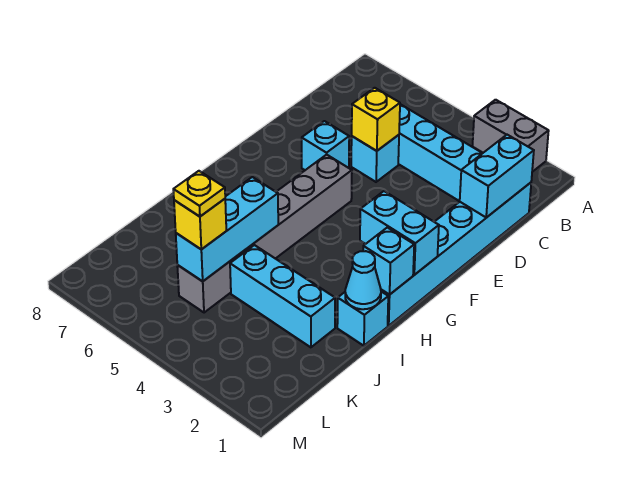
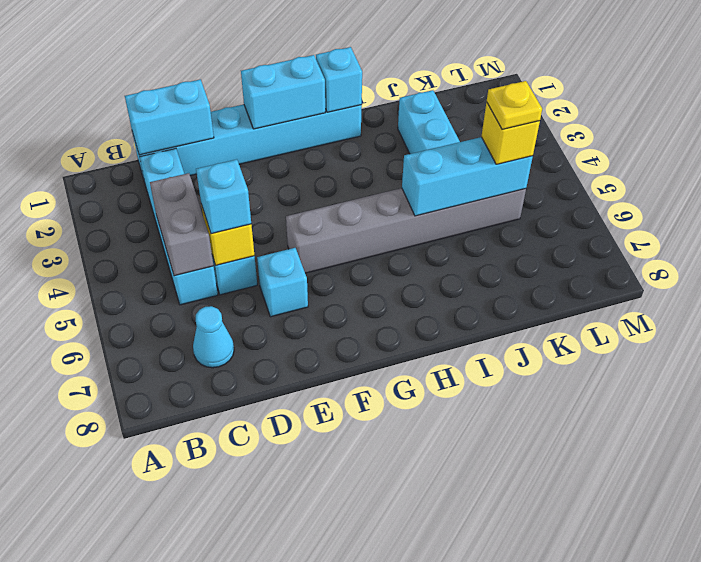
grey 1x2 brick [473,100,549,172] -> grey 1x2 brick moved to [150,173,213,276]
cyan 1x2 brick [360,191,439,275] -> cyan 1x2 brick turned to [241,55,325,129]
cyan 1x1 brick [337,292,388,346] -> cyan 1x1 brick moved to [196,159,251,234]
cyan 1x1 cone [345,251,381,309] -> cyan 1x1 cone moved to [193,306,234,368]

